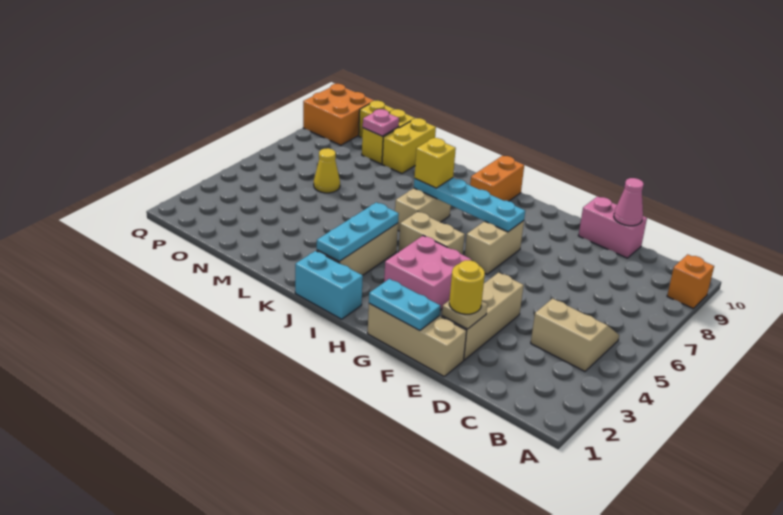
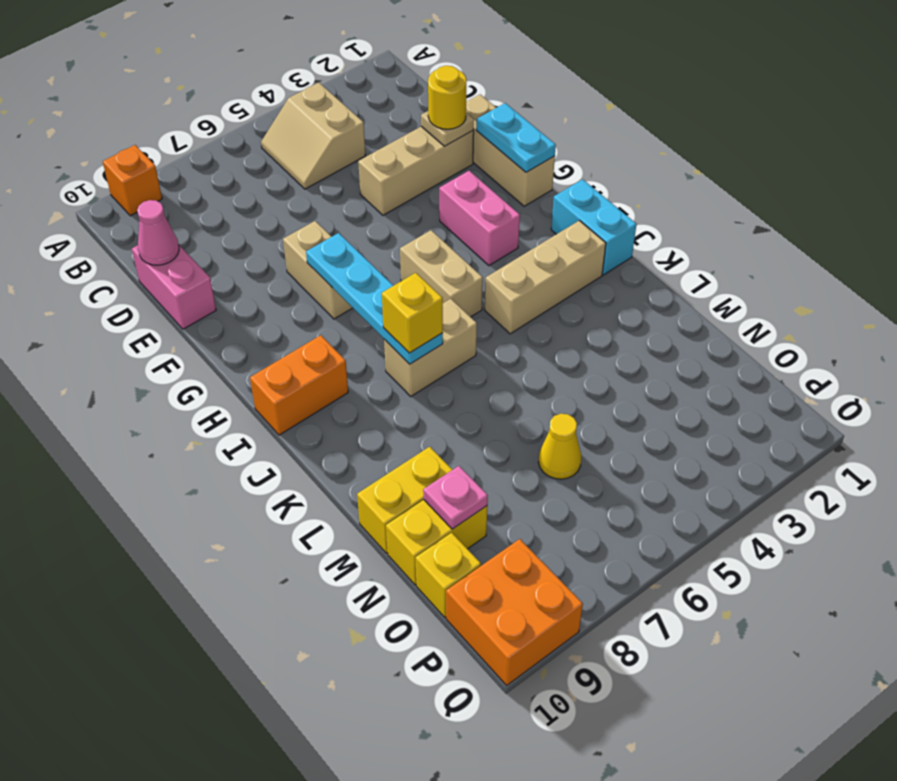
pink 2x2 brick [384,236,471,310] -> pink 1x2 brick [439,171,520,266]
tan 1x2 brick [464,221,524,274] -> tan 1x2 brick turned to [283,221,352,319]
cyan 1x3 plate [317,202,399,261] -> none

